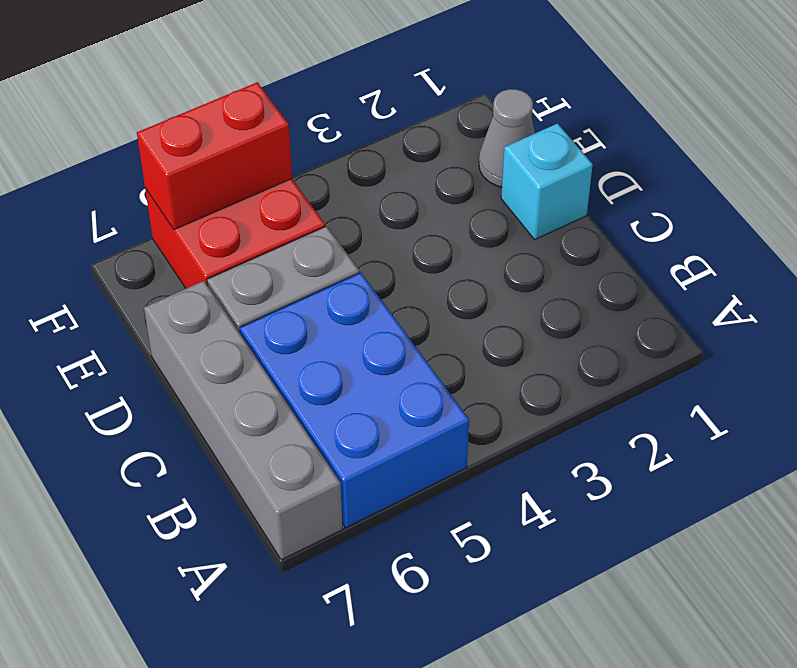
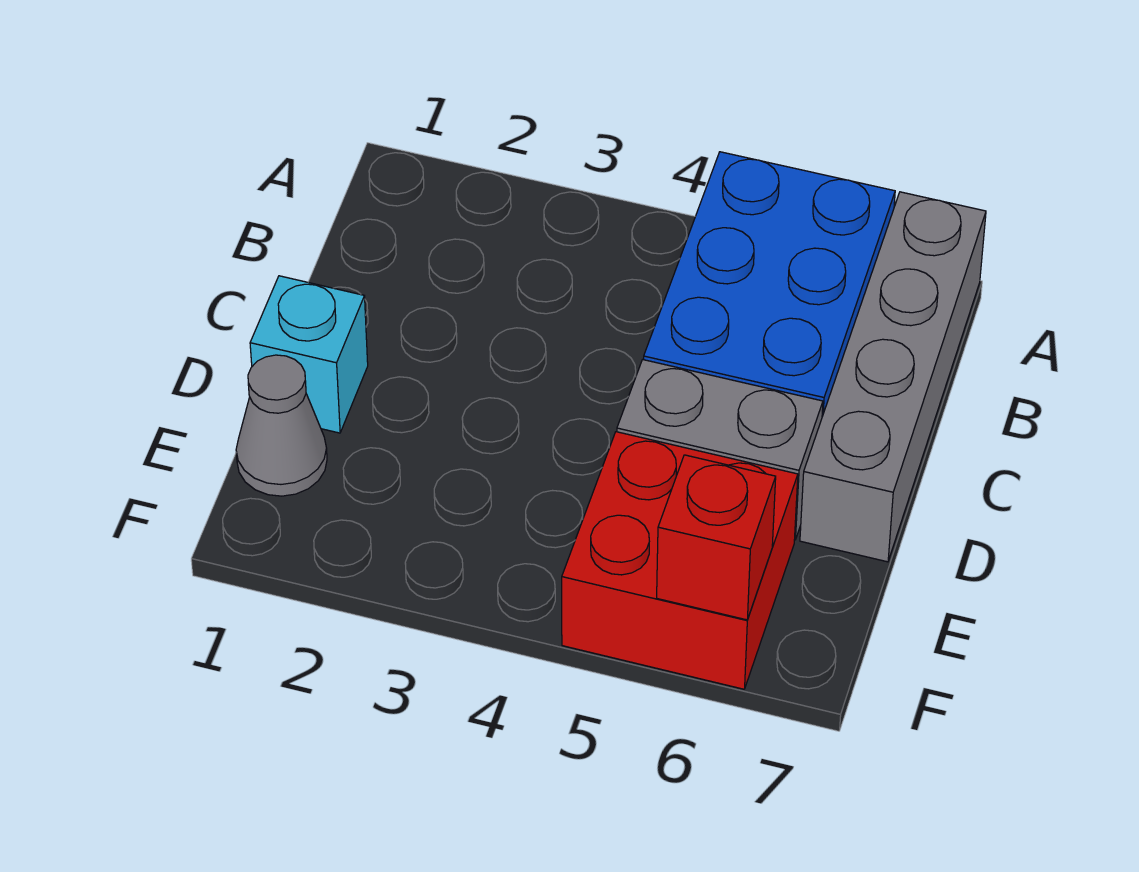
red 1x2 brick [137,82,292,230] -> red 1x1 brick [657,455,776,620]

